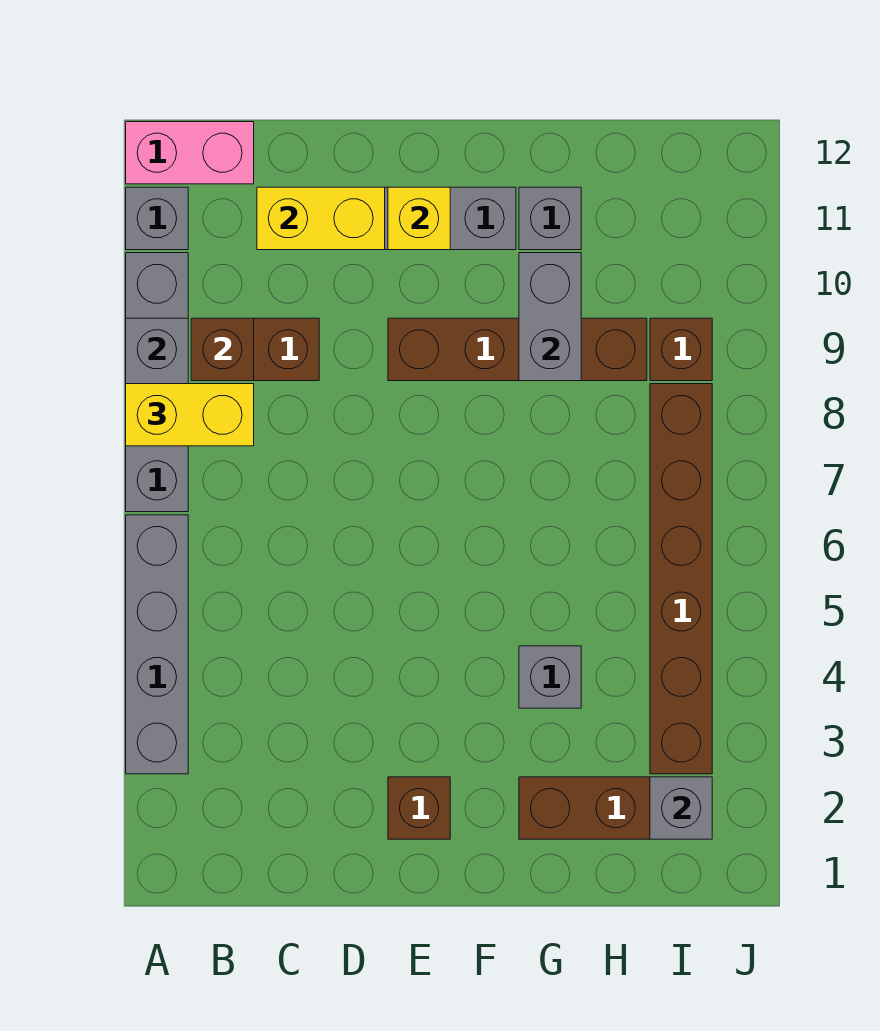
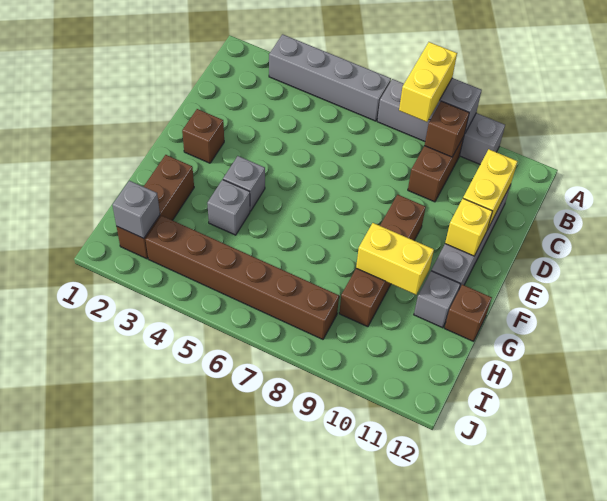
grey 1x1 brick [126,187,188,250] -> grey 1x1 brick moved to [223,156,265,211]
pink 1x2 brick [126,122,254,184] -> none
grey 1x2 brick [519,253,581,381] -> yellow 1x2 brick [356,223,434,295]
brown 1x1 brick [650,318,712,381] -> brown 1x1 brick moved to [445,285,492,341]

